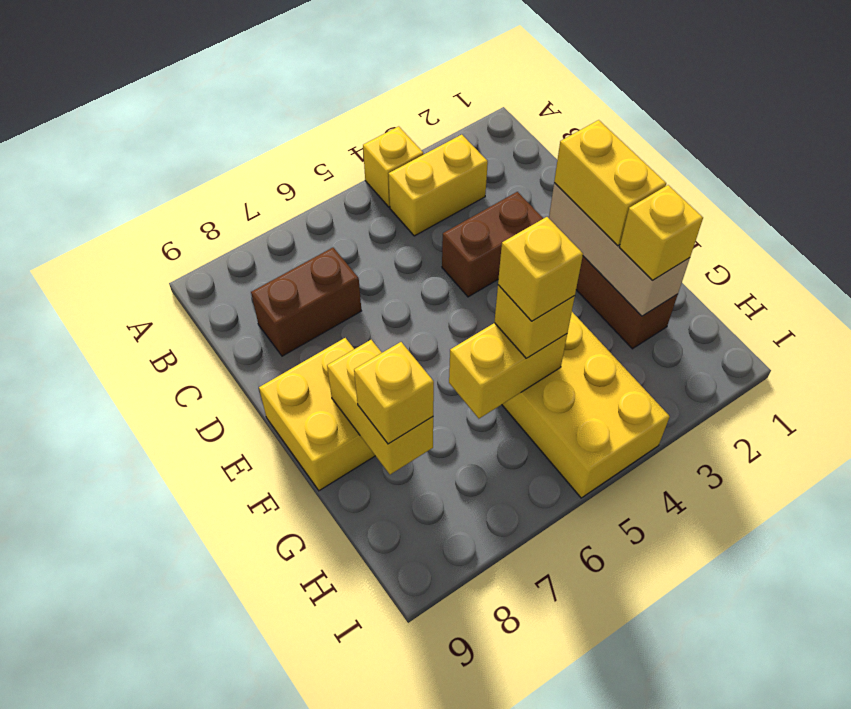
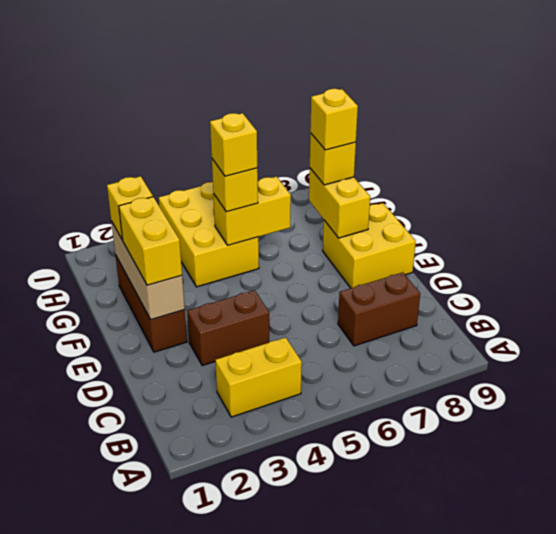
yellow 1x1 brick [363,126,423,207] -> yellow 1x1 brick moved to [310,89,358,150]

